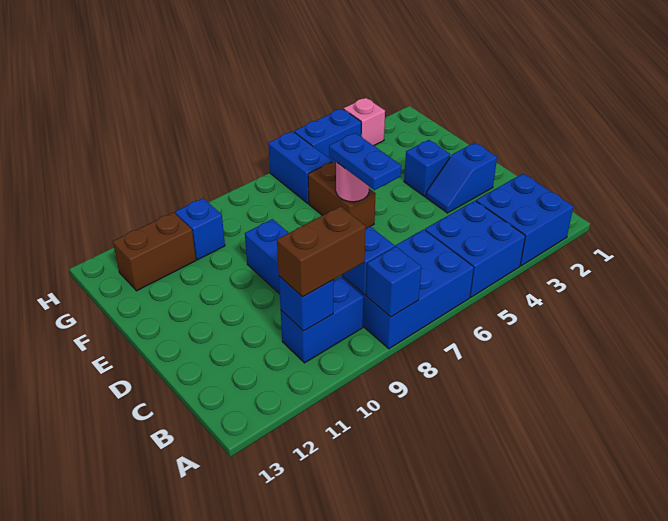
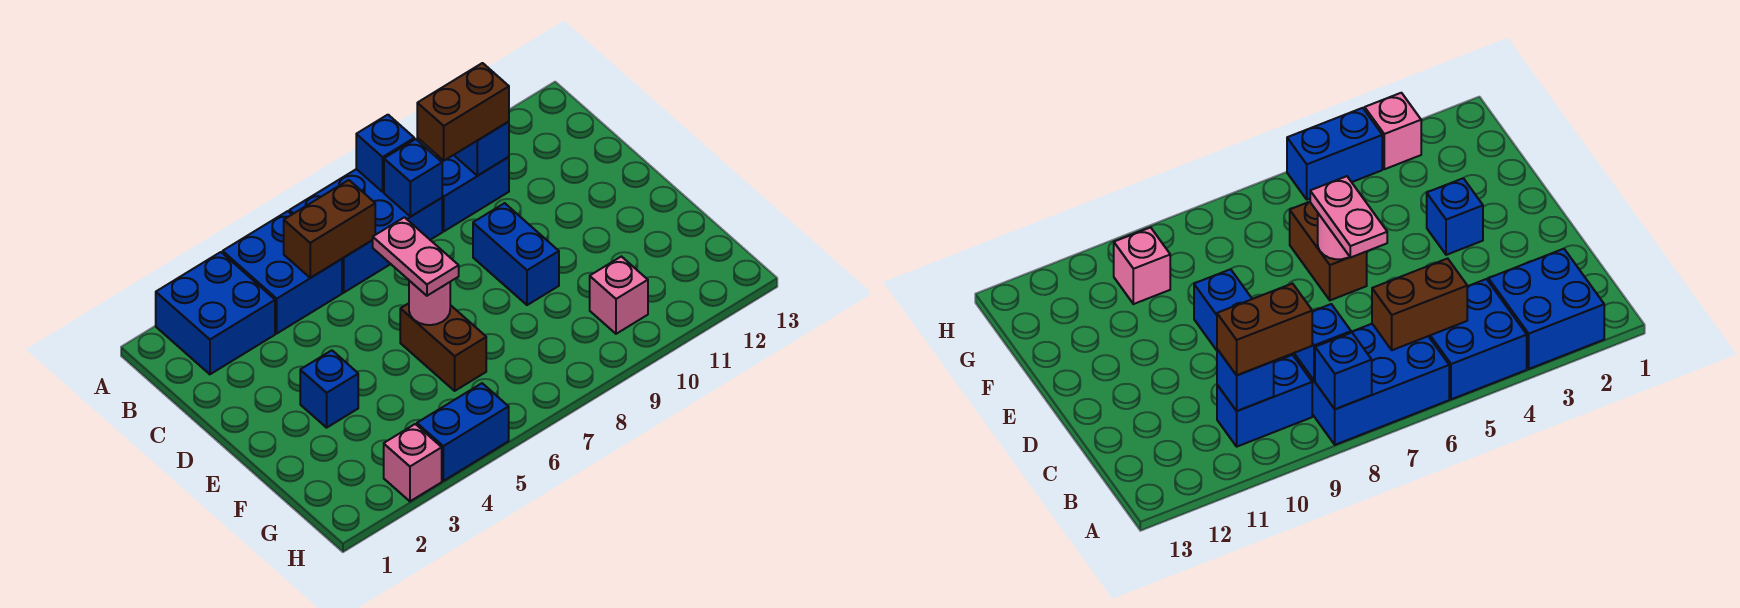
blue 1x2 slope [426,143,497,213] -> none
blue 1x2 plate [329,133,401,190] -> pink 1x2 plate [373,217,459,296]
blue 1x2 brick [268,132,332,204] -> none
blue 1x1 brick [175,198,225,260] -> pink 1x1 brick [590,256,648,334]
brown 1x2 brick [113,212,196,291] -> brown 1x2 brick moved to [284,180,375,278]

